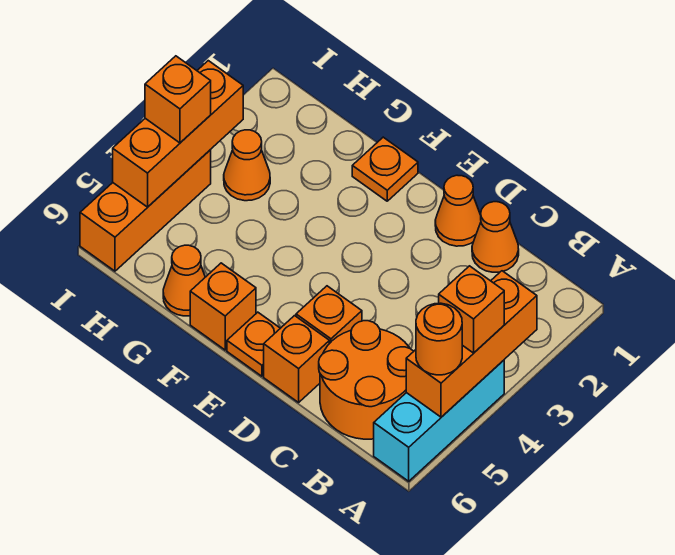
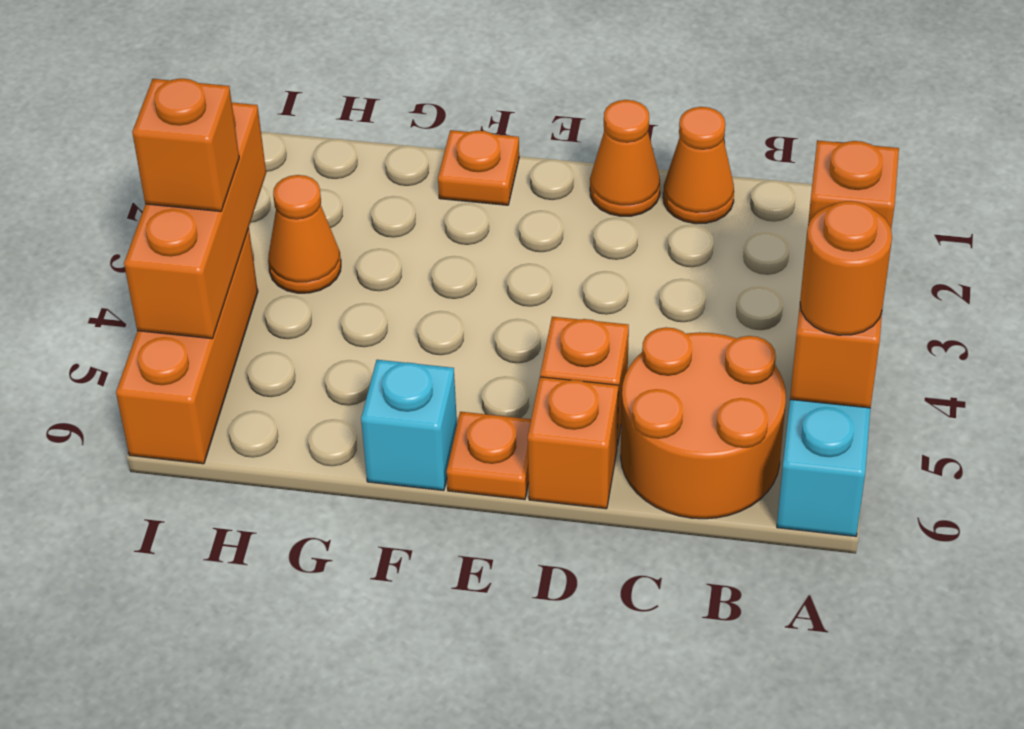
orange 1x1 brick [190,263,256,350] -> cyan 1x1 brick [361,360,457,491]
orange 1x1 cone [163,245,205,316] -> none

